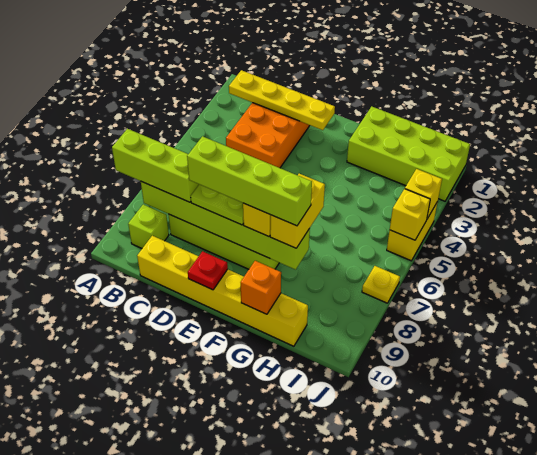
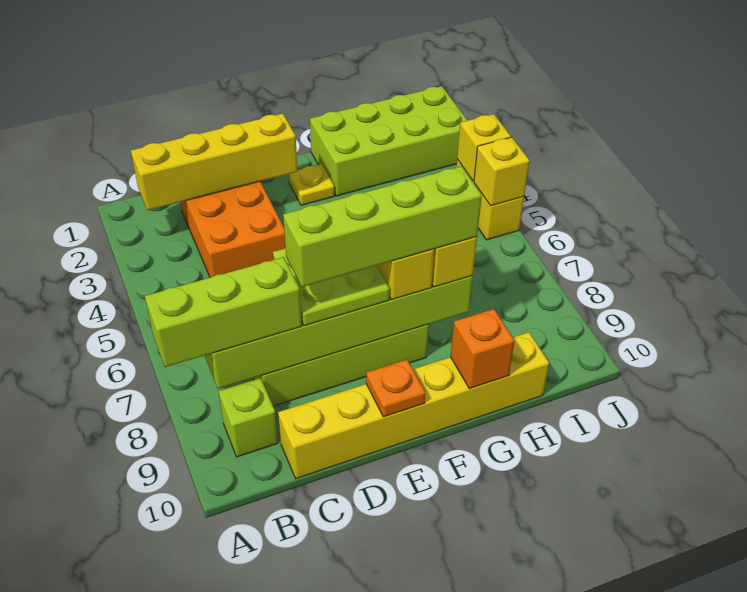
yellow 1x4 plate [229,70,335,130] -> yellow 1x4 brick [131,114,297,210]
red 1x1 plate [188,251,228,290] -> orange 1x1 plate [366,360,425,417]
yellow 1x1 plate [362,266,400,303] -> yellow 1x1 plate moved to [289,164,335,205]

